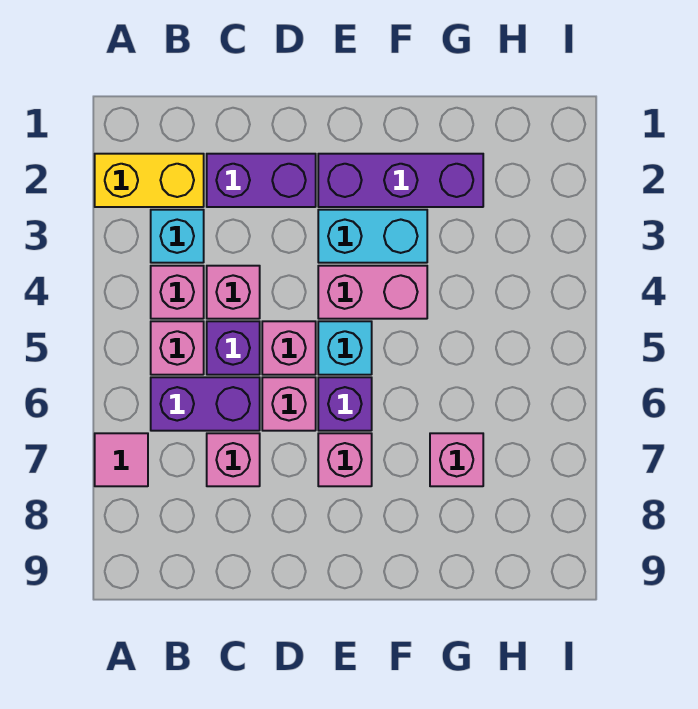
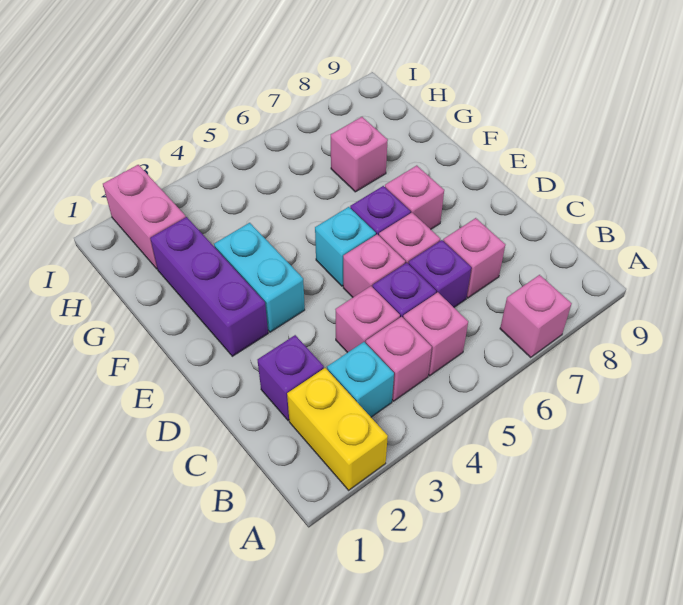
pink 1x1 tile [95,433,148,486] -> pink 1x1 brick [500,275,572,357]
purple 1x2 brick [151,377,260,431] -> purple 1x1 brick [409,240,471,307]
purple 1x2 brick [207,154,316,207] -> purple 1x1 brick [258,335,324,421]
pink 1x2 brick [318,266,427,319] -> pink 1x2 brick moved to [103,165,186,269]

